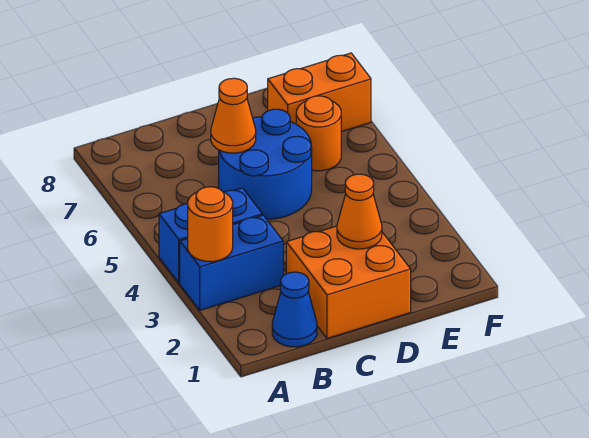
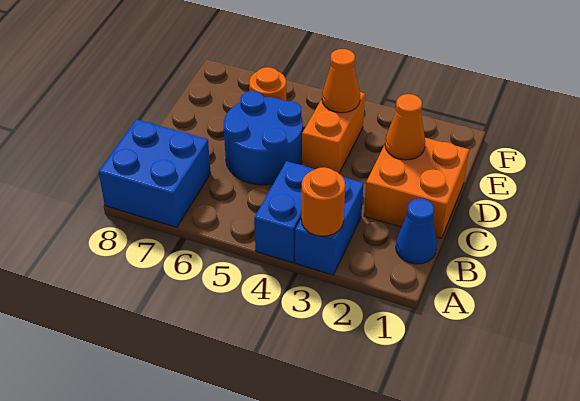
none -> blue 2x2 brick [99,119,211,227]
orange 1x1 cone [211,78,256,153] -> orange 1x1 cone moved to [322,49,360,113]
orange 1x2 brick [268,53,371,132] -> orange 1x2 brick moved to [302,92,365,173]

